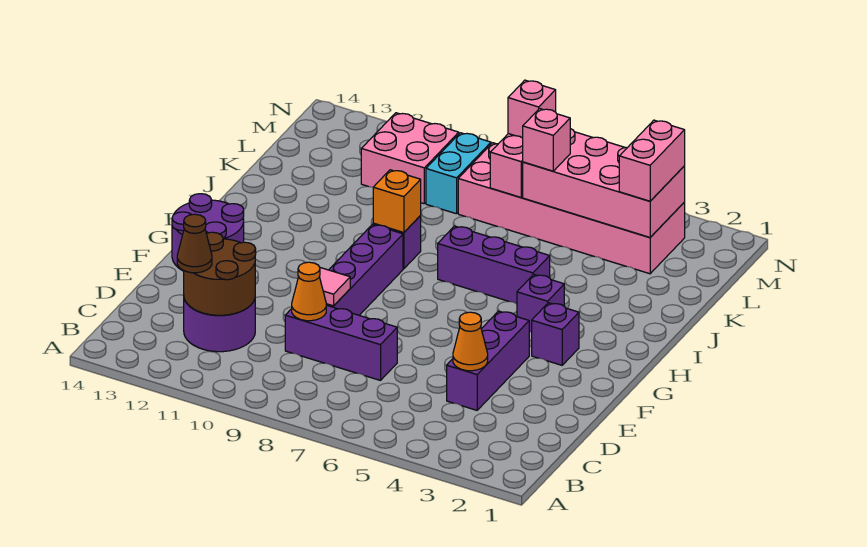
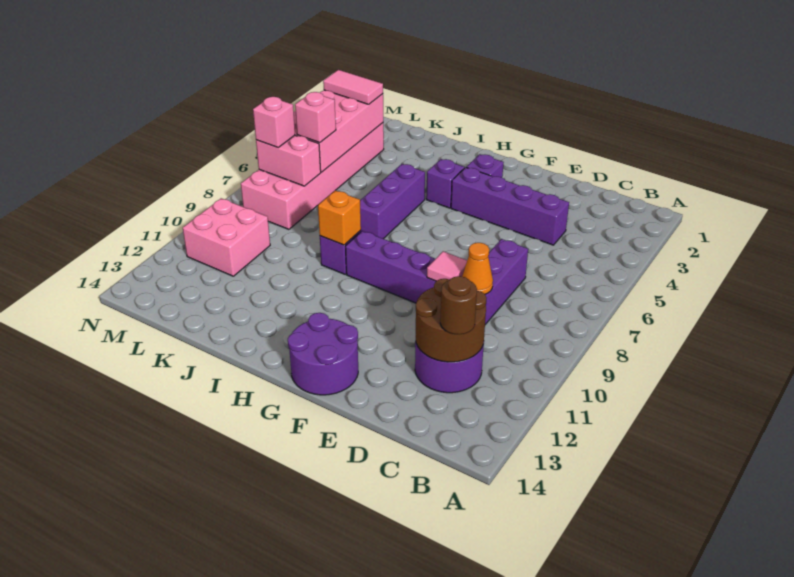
brown 1x1 cone [177,214,212,273] -> brown 1x1 round brick [440,276,477,334]
purple 1x3 brick [447,311,529,410] -> purple 1x4 brick [451,168,569,245]
orange 1x1 cone [453,312,488,371] -> none
pink 1x2 brick [619,120,685,201] -> pink 1x2 tile [323,70,383,104]
cyan 1x2 brick [426,133,491,214] -> none

